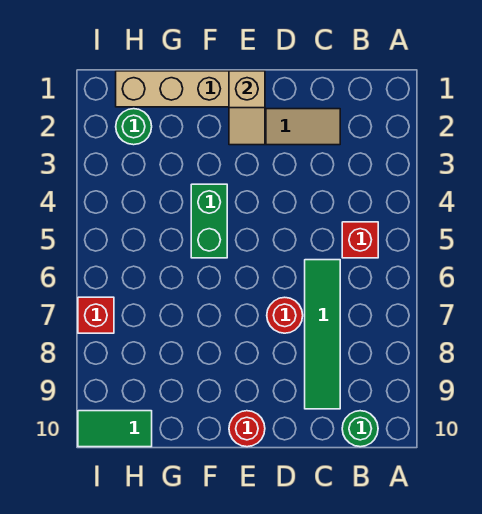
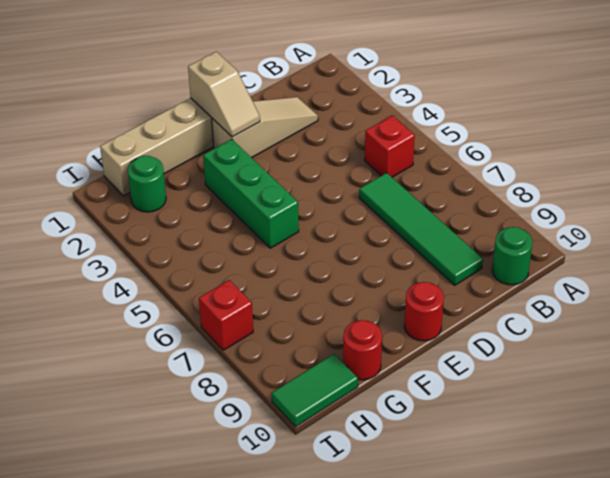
red 1x1 round brick [267,297,303,333] -> red 1x1 round brick moved to [343,320,382,380]
green 1x2 brick [191,184,227,258] -> green 1x3 brick [203,139,299,248]

